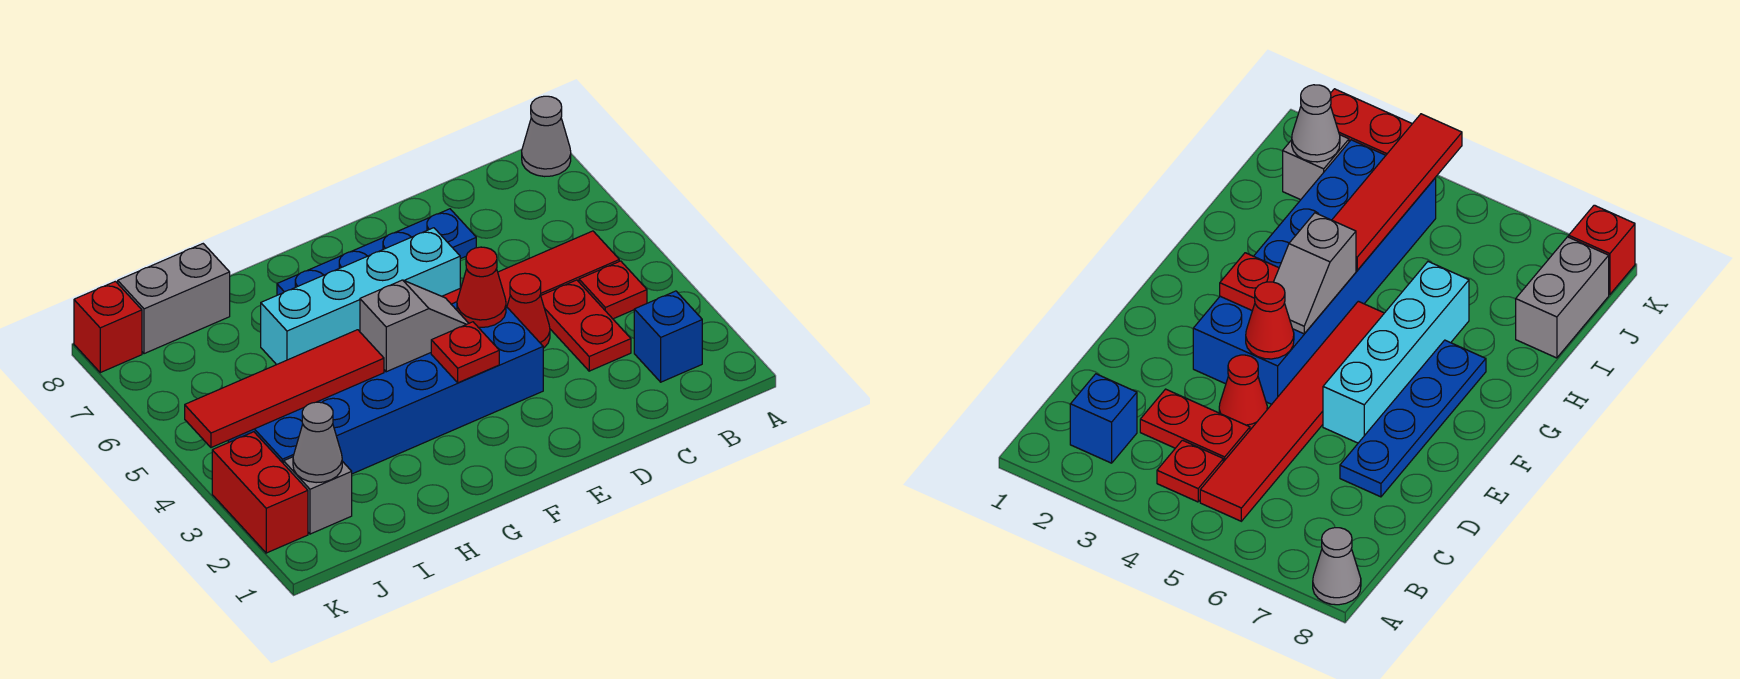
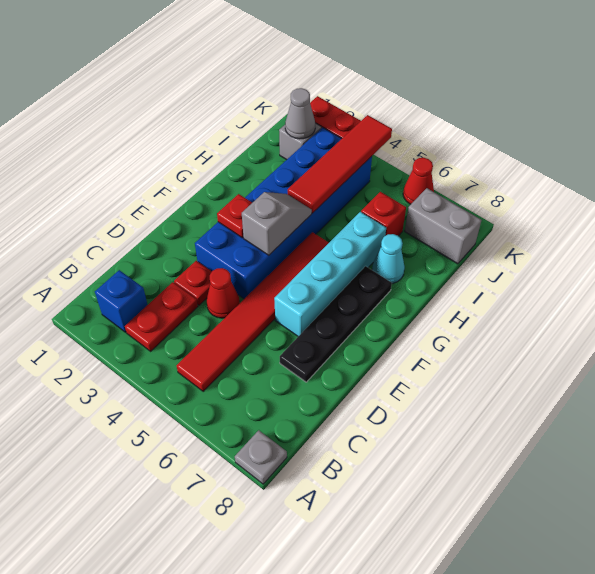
grey 1x1 cone [522,96,571,177] -> grey 1x1 plate [235,430,287,484]
red 1x1 plate [579,261,647,319] -> red 1x1 plate moved to [174,261,212,305]
red 1x2 plate [541,280,631,371] -> red 1x2 plate turned to [125,282,198,351]
blue 1x4 plate [277,209,476,295] -> black 1x4 plate [280,266,392,382]
red 1x1 cone [457,247,506,327] -> red 1x1 cone moved to [403,158,434,204]
grey 1x2 slope [360,280,469,372] -> grey 1x2 slope turned to [242,192,312,255]
none -> cyan 1x1 cone [372,234,405,284]
grey 1x2 brick [118,244,230,354] -> grey 1x2 brick turned to [405,188,482,264]
red 1x1 brick [74,281,142,373] -> red 1x1 brick moved to [361,192,406,236]

